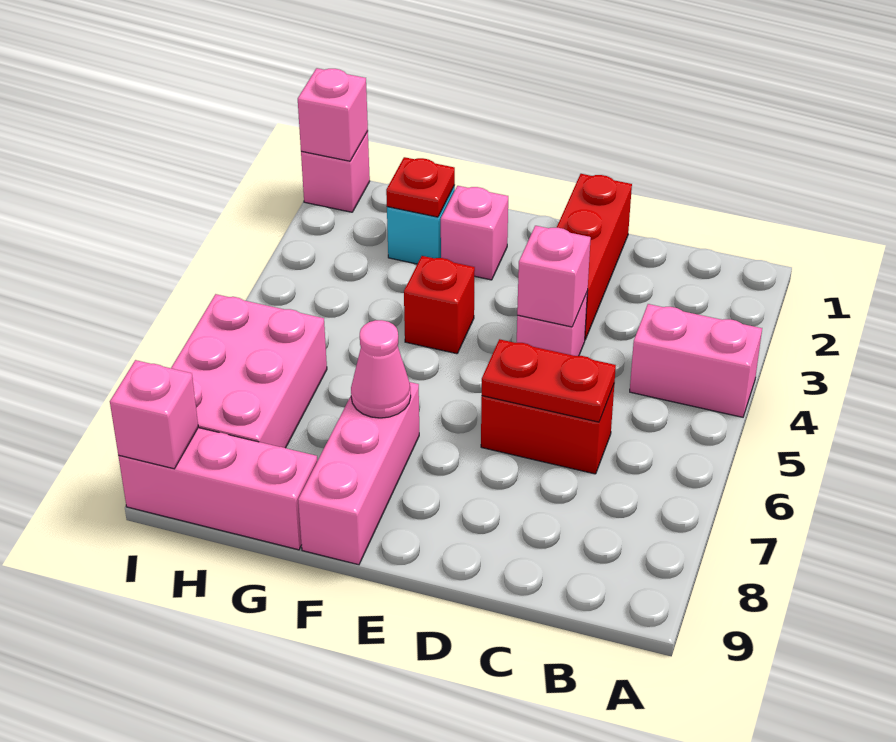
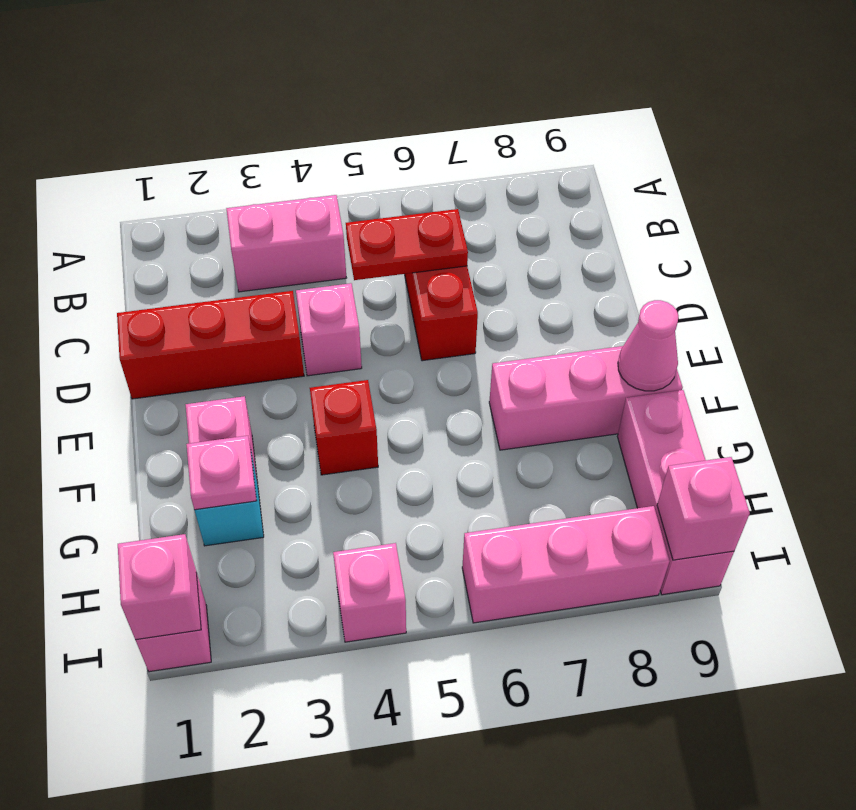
pink 1x2 brick [630,304,762,417] -> pink 1x2 brick turned to [226,195,346,292]
red 1x2 plate [482,339,616,422] -> red 1x2 plate turned to [346,209,468,280]
pink 1x1 brick [517,226,591,327] -> pink 1x1 brick moved to [333,543,406,642]
pink 1x1 cone [351,320,411,418] -> pink 1x1 cone moved to [618,300,678,391]
red 1x1 plate [386,157,455,217] -> pink 1x1 plate [186,436,257,510]
pink 2x3 brick [171,294,327,448] -> pink 1x3 brick [462,506,670,623]

